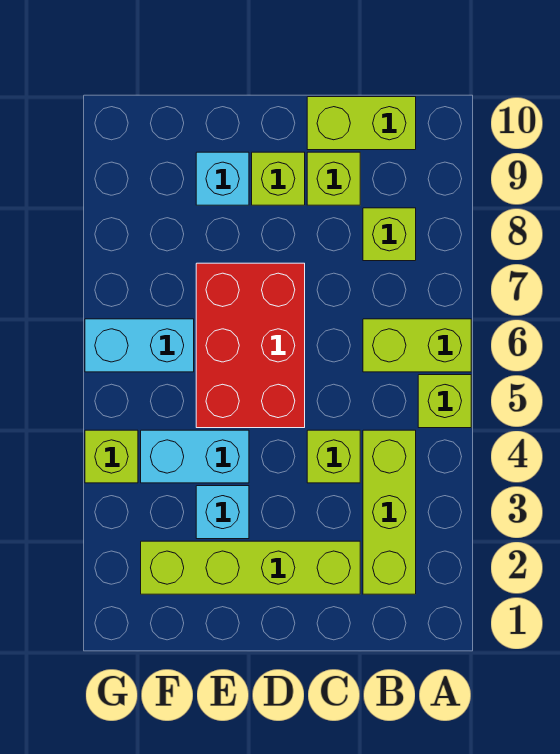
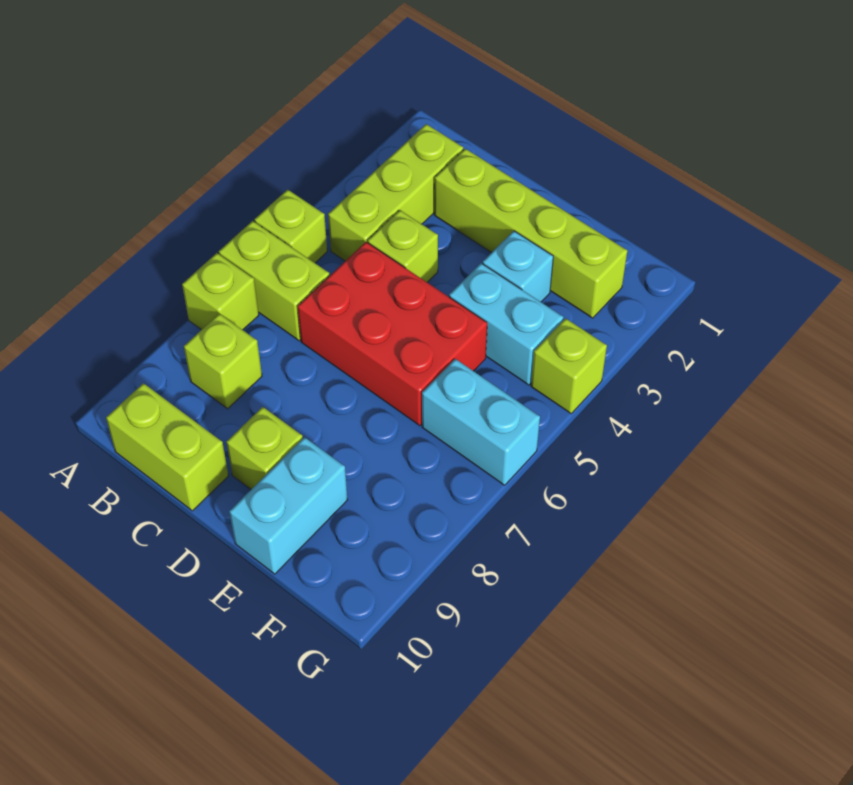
lime 1x1 brick [307,152,360,205] -> lime 1x1 brick moved to [182,253,259,330]
red 2x3 brick [196,263,305,428] -> red 2x3 brick turned to [297,242,487,426]
cyan 1x1 brick [196,152,249,205] -> cyan 1x2 brick [229,437,347,574]

